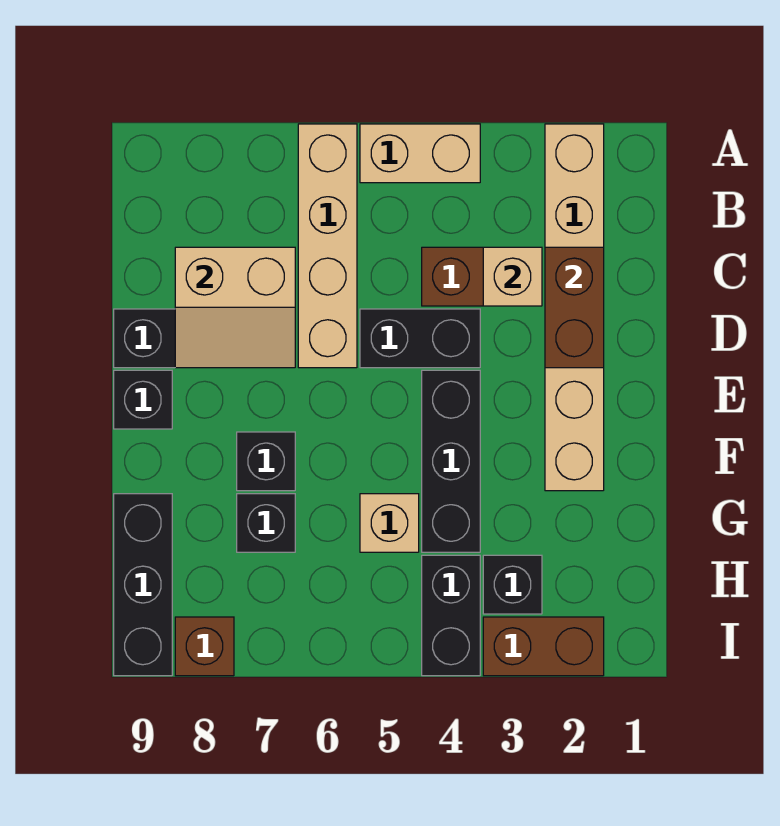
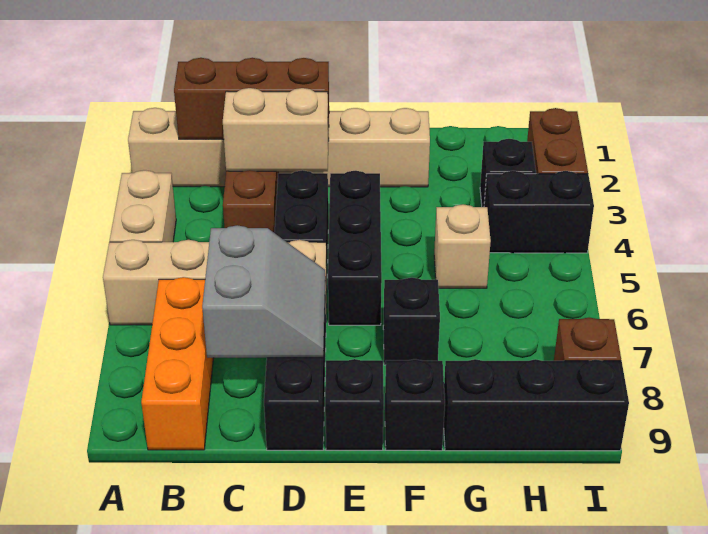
none -> orange 1x3 brick [141,277,213,450]
brown 1x2 brick [545,247,604,368] -> brown 1x3 brick [174,58,329,139]
tan 1x1 brick [483,247,542,306] -> tan 1x2 brick [223,88,328,171]
tan 2x2 slope [175,247,295,368] -> grey 2x2 slope [202,225,325,358]
black 1x3 brick [422,370,480,552] -> black 1x3 brick turned to [328,171,382,325]
black 1x1 brick [237,494,295,552] -> black 1x1 brick moved to [385,359,445,451]

